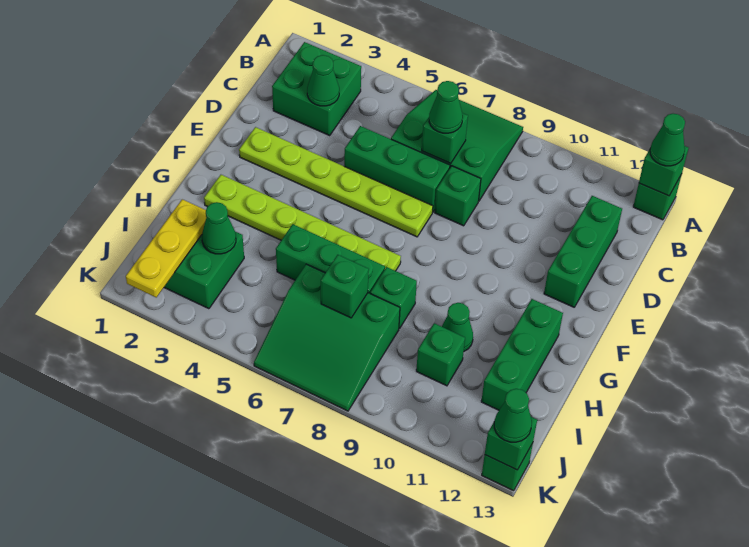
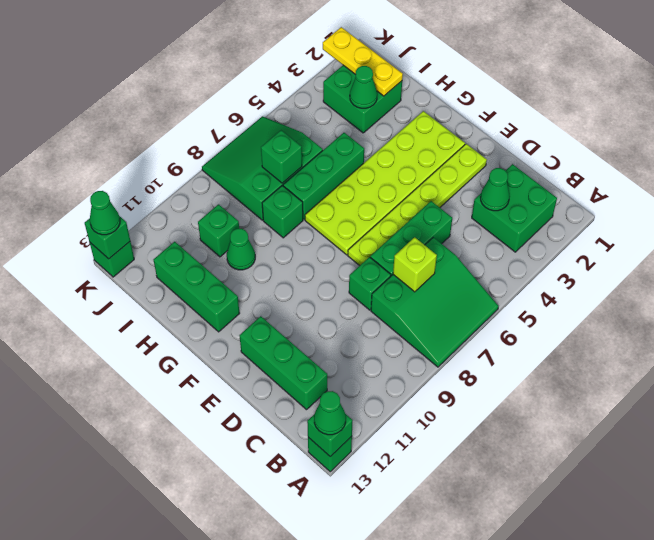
green 1x1 brick [422,113,468,163] -> lime 1x1 brick [393,237,437,292]
green 1x1 cone [429,81,463,133] -> none
lime 1x6 plate [204,175,401,271] -> lime 2x6 plate [305,111,465,255]

